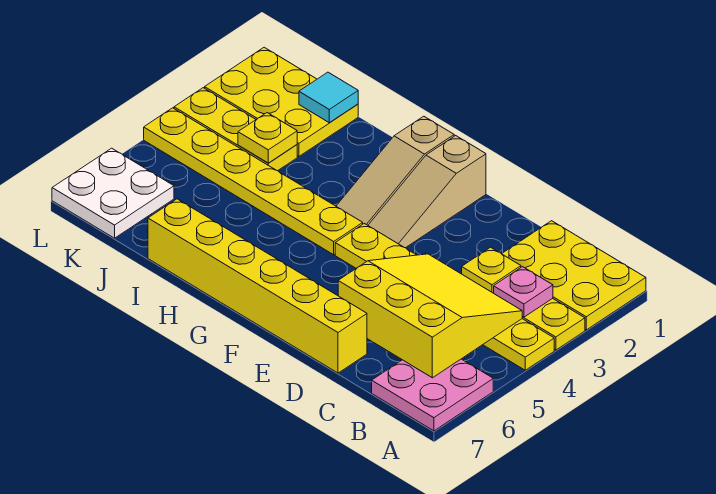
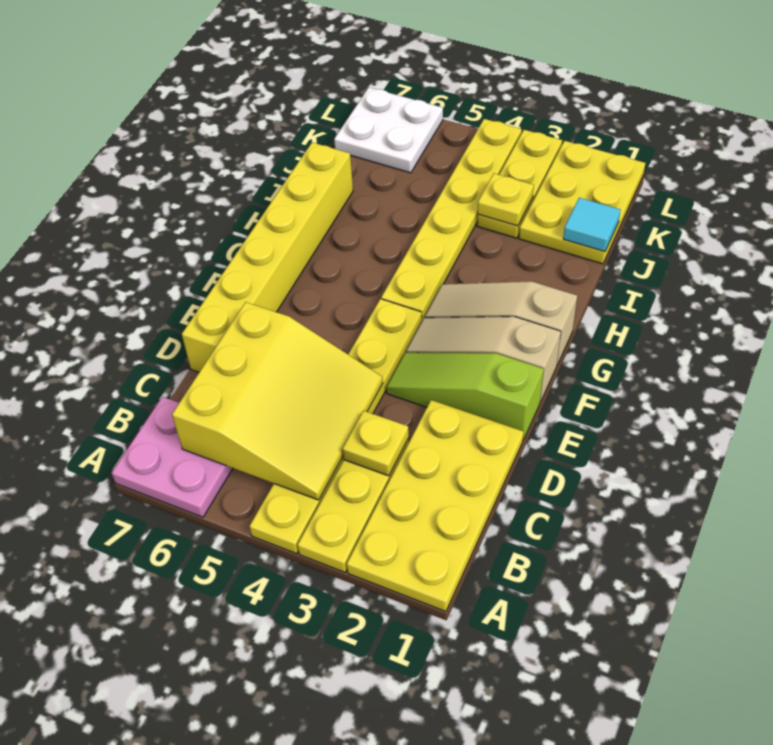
yellow 2x3 plate [502,221,646,330] -> yellow 2x4 plate [347,400,524,611]
pink 1x1 plate [494,267,553,317] -> none
none -> lime 1x3 slope [386,353,544,440]

